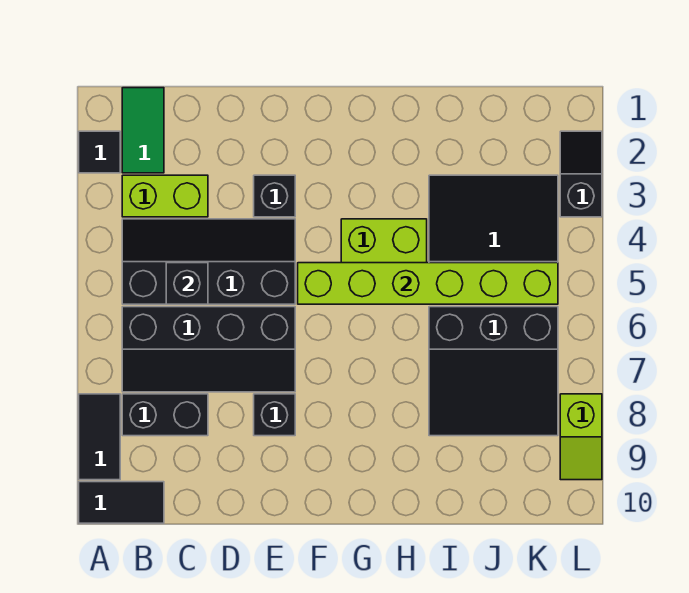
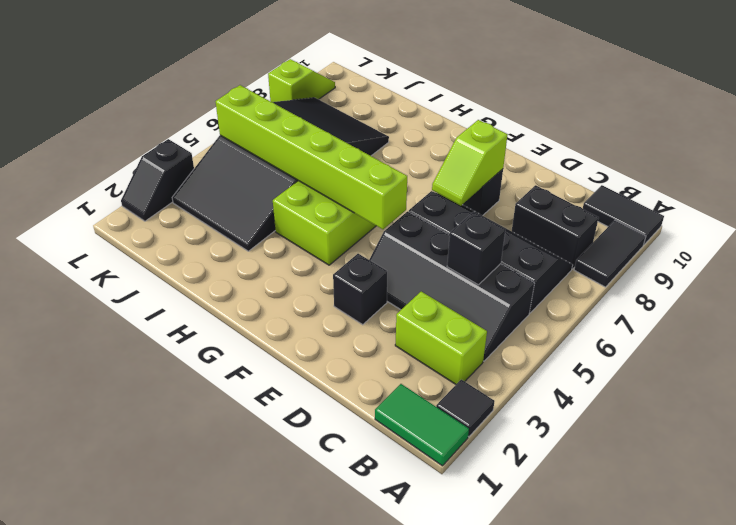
green 1x2 tile [122,88,164,173] -> green 1x2 tile turned to [375,384,469,466]
none -> lime 1x2 slope [432,120,508,206]

